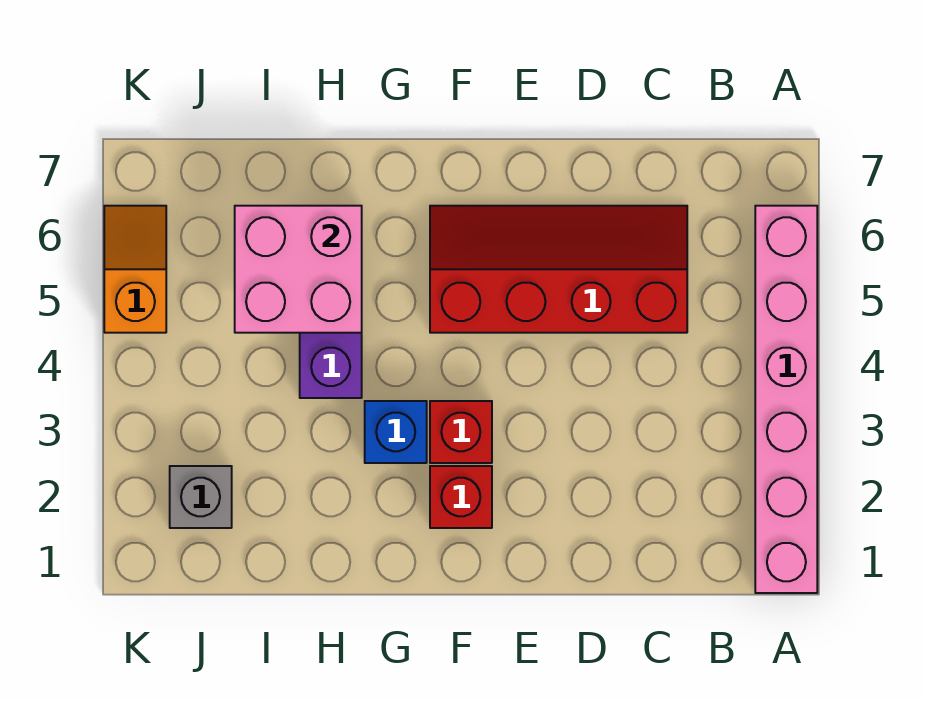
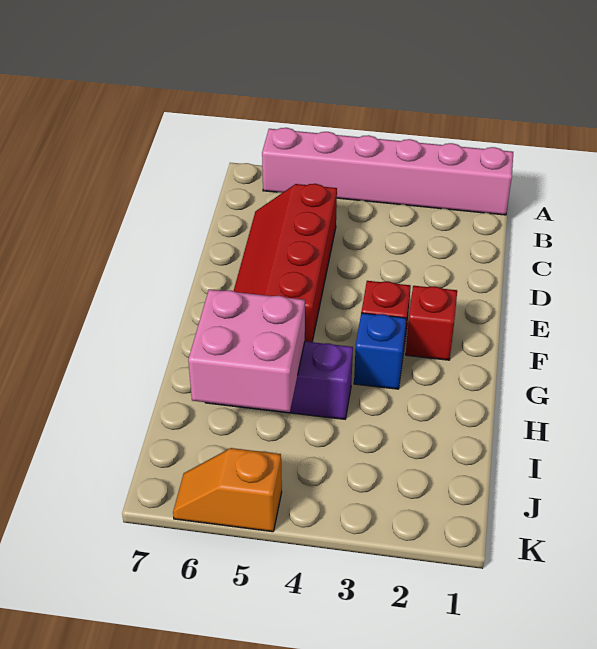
grey 1x1 brick [170,466,232,528] -> none

